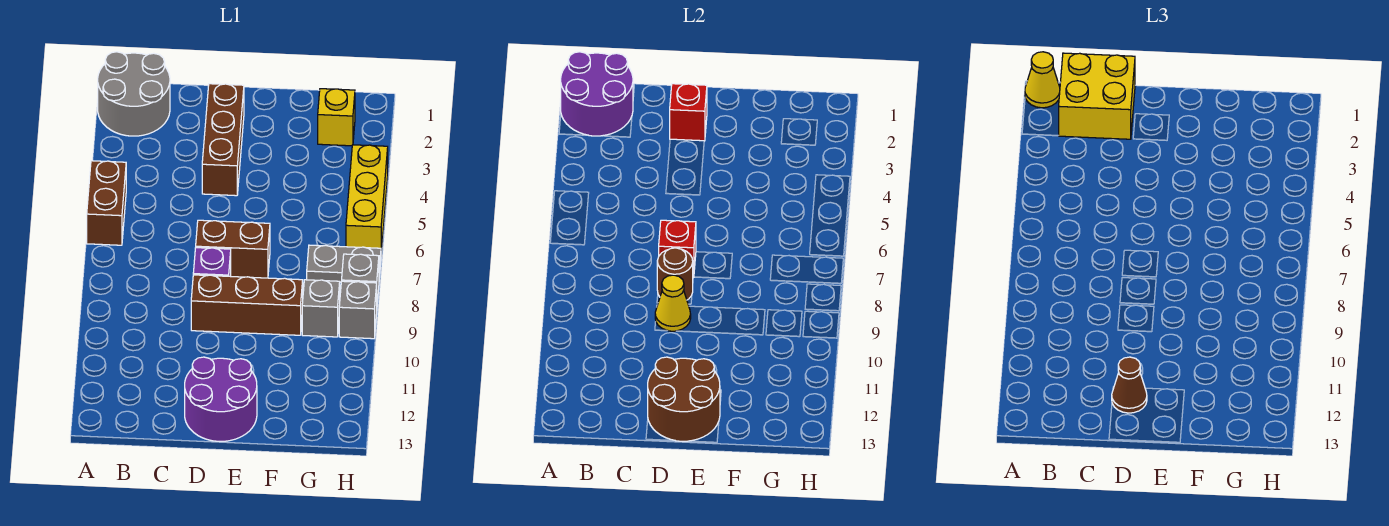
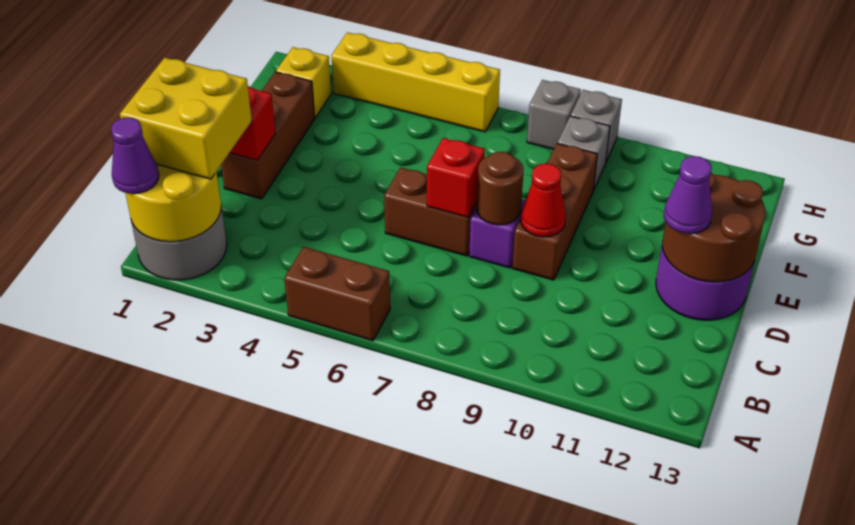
purple 2x2 round brick [561,52,633,136] -> yellow 2x2 round brick [125,164,221,242]
yellow 1x1 cone [1025,52,1060,108] -> purple 1x1 cone [111,118,159,194]
brown 1x3 brick [202,84,244,196] -> brown 1x3 brick turned to [221,72,315,199]
brown 1x2 brick [196,220,270,278] -> brown 1x2 brick turned to [384,167,477,256]
yellow 1x1 cone [655,275,691,331] -> red 1x1 cone [521,163,566,237]
brown 1x1 cone [1112,357,1147,413] -> purple 1x1 cone [664,156,712,234]
grey 1x2 plate [307,245,381,282] -> none
yellow 1x3 brick [346,145,388,252] -> yellow 1x4 brick [331,32,500,132]

